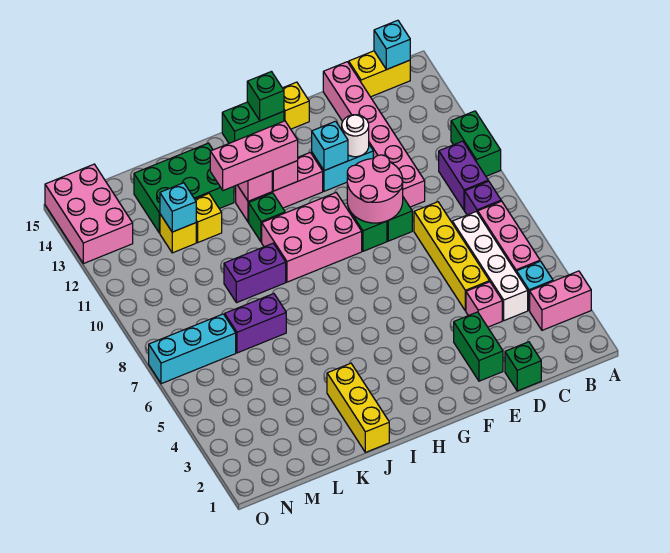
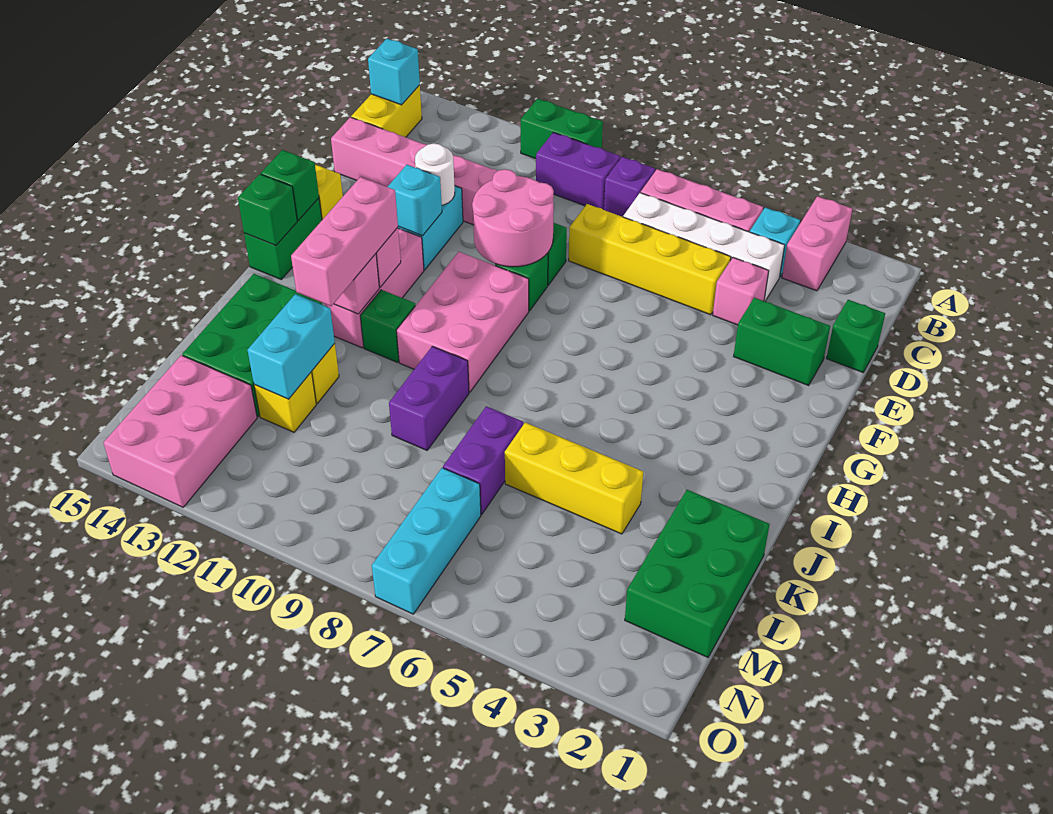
none -> green 1x1 brick [238,174,297,246]
yellow 1x3 brick [327,363,389,452] -> yellow 1x3 brick moved to [505,423,643,534]
none -> green 2x3 brick [625,490,770,657]
cyan 1x1 brick [160,183,196,232] -> cyan 1x2 brick [248,294,335,399]
pink 2x3 brick [45,164,133,264] -> pink 2x3 brick turned to [103,355,257,507]

